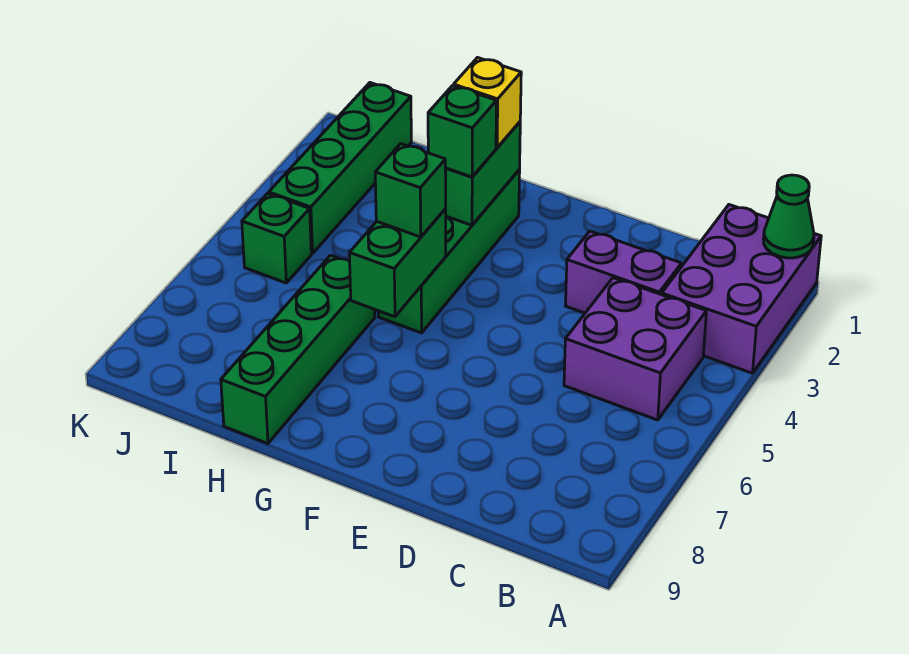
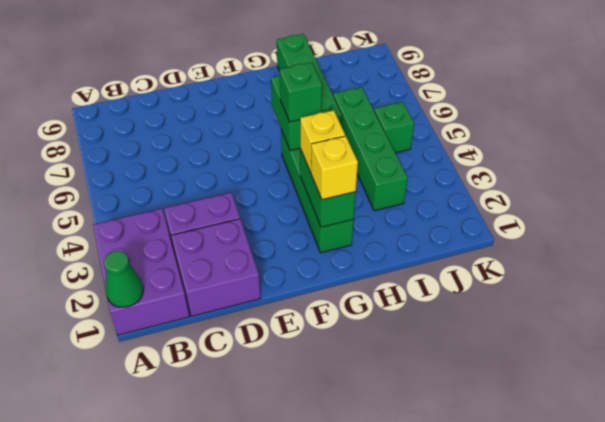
purple 2x2 brick [564,278,706,420] -> purple 2x2 brick moved to [171,219,261,316]
green 1x1 brick [428,86,496,177] -> yellow 1x1 brick [300,110,345,172]
green 1x4 brick [269,83,411,253] -> green 1x4 brick moved to [333,87,408,211]

